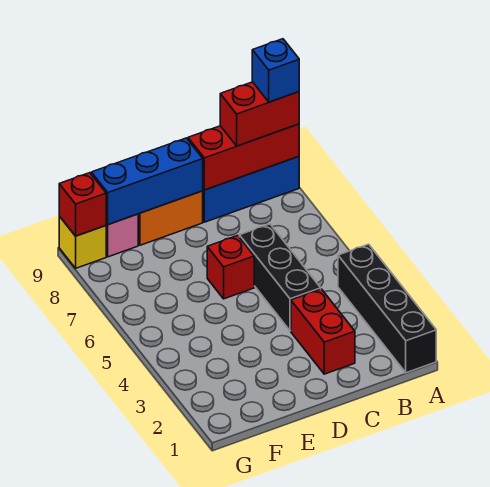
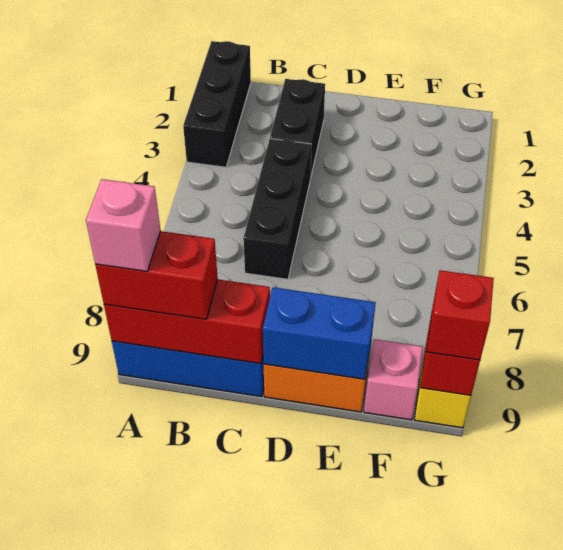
black 1x4 brick [338,244,436,373] -> black 1x3 brick [183,41,251,167]
blue 1x1 brick [252,39,299,102] -> pink 1x1 brick [86,179,161,271]
red 1x2 brick [291,289,355,374] -> black 1x2 brick [270,79,325,178]
red 1x1 brick [207,236,254,299] -> red 1x1 brick moved to [427,270,494,360]
blue 1x3 brick [91,138,203,225] -> blue 1x2 brick [263,287,376,379]

